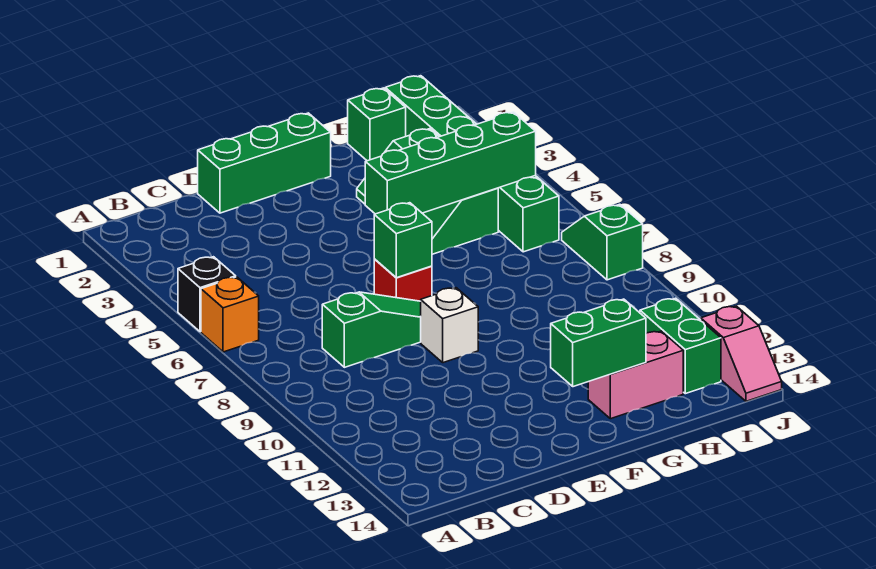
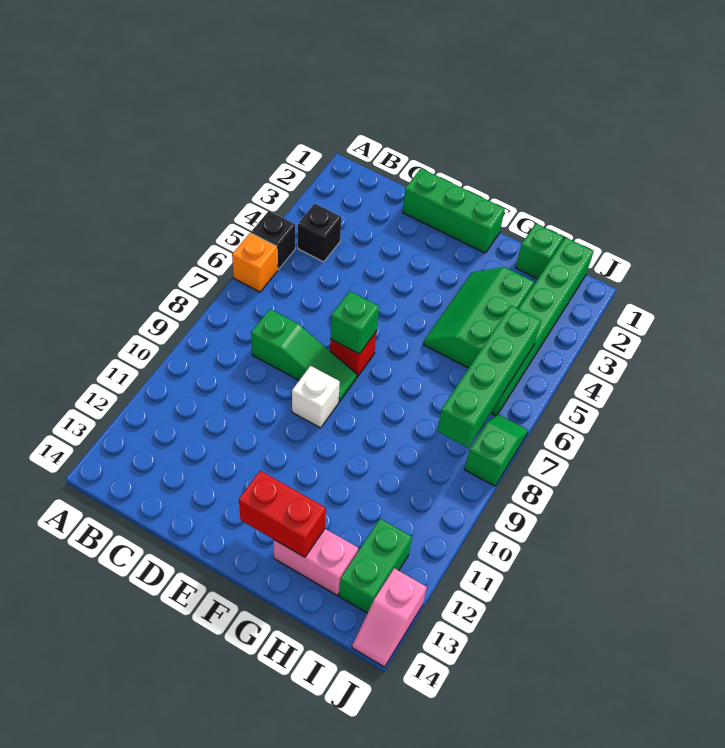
none -> black 1x1 brick [298,204,341,262]
green 1x4 brick [365,112,536,214] -> green 1x4 brick turned to [437,306,541,448]
green 1x2 brick [551,299,646,387] -> red 1x2 brick [239,471,326,557]

